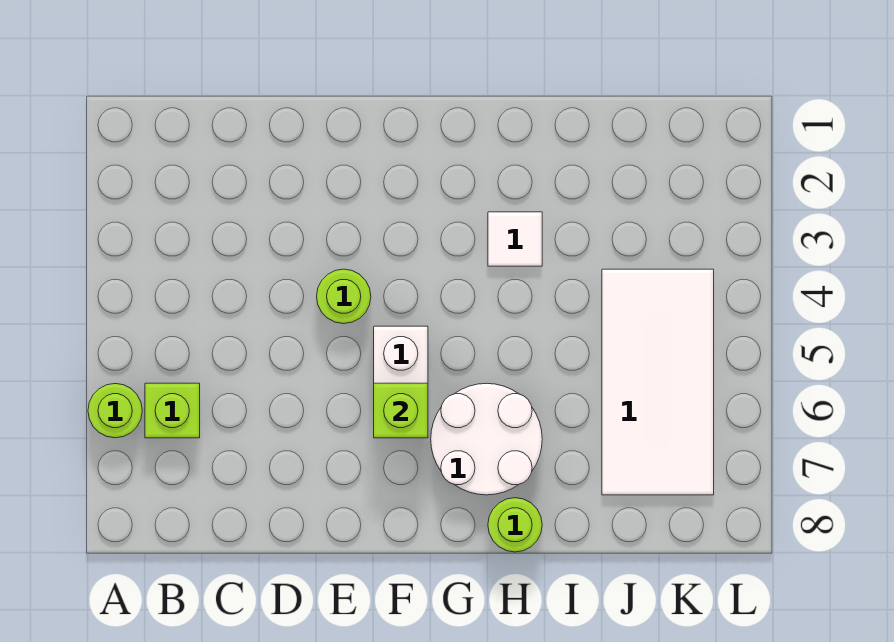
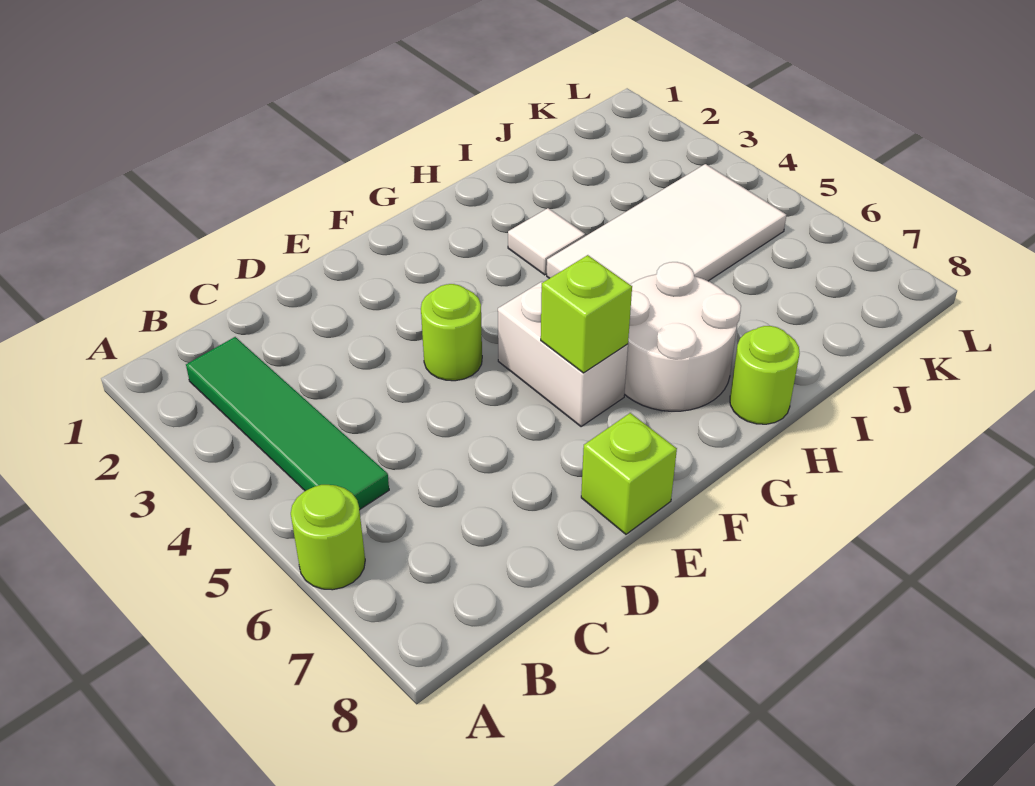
none -> green 1x4 tile [186,337,389,510]
lime 1x1 brick [145,383,200,438] -> lime 1x1 brick moved to [581,413,677,534]
white 2x4 tile [602,269,714,495] -> white 2x4 tile turned to [547,164,786,284]

